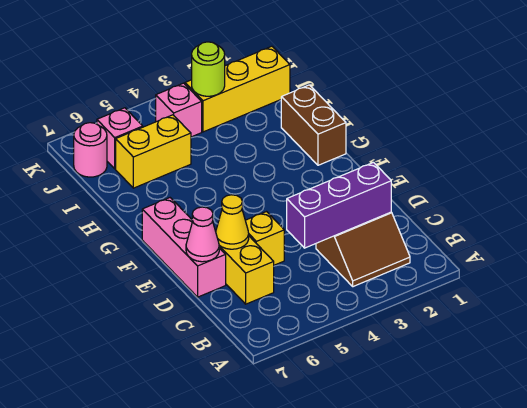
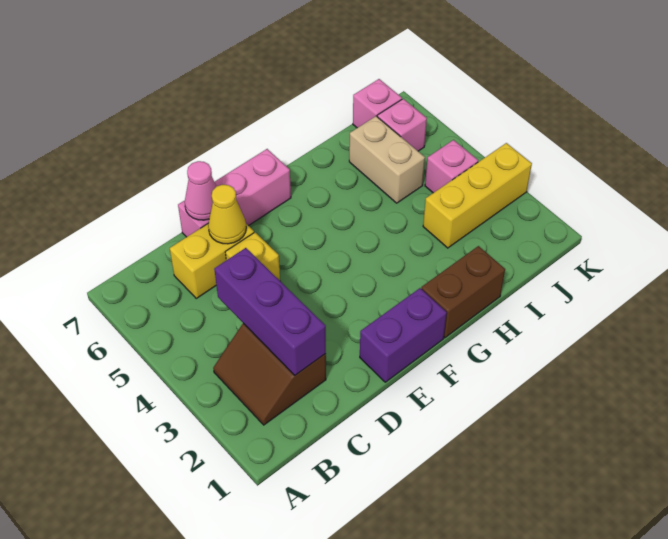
none -> purple 1x2 brick [360,288,447,382]
yellow 1x2 brick [116,115,191,188] -> tan 1x2 brick [349,116,425,203]
yellow 1x3 brick [185,46,290,132] -> yellow 1x3 brick turned to [423,143,532,248]
lime 1x1 round brick [192,42,225,96] -> none
pink 1x1 round brick [74,123,107,177] -> pink 1x1 brick [353,79,402,128]

